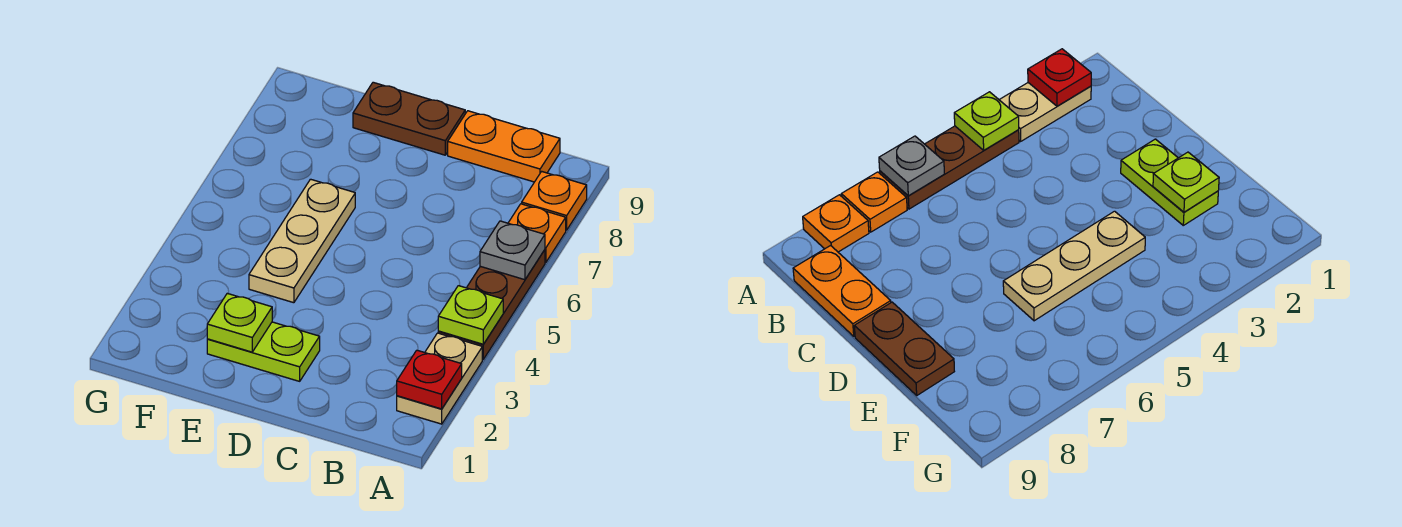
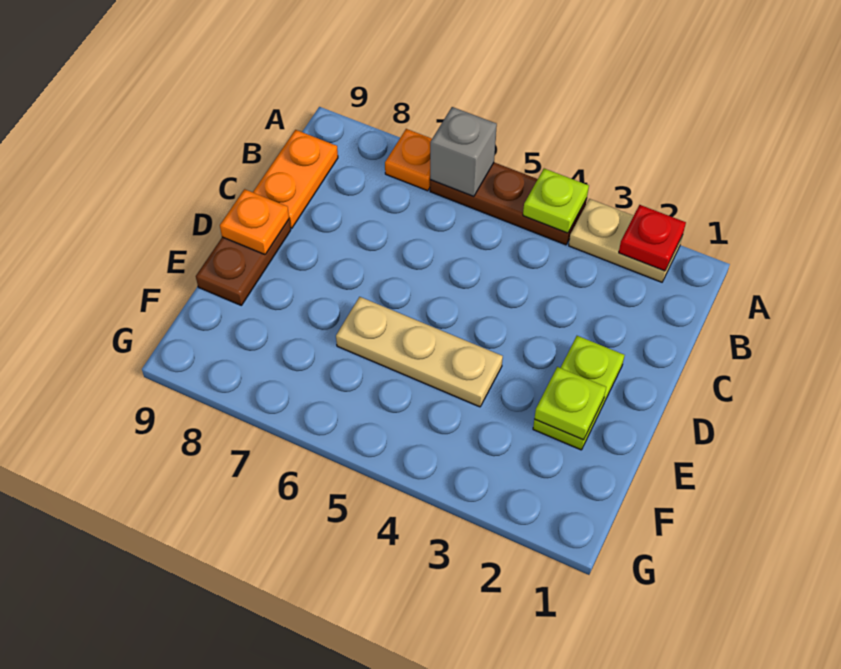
grey 1x1 plate [480,221,545,280] -> grey 1x1 brick [430,107,497,197]
orange 1x1 plate [522,171,587,230] -> orange 1x1 plate moved to [220,189,289,255]

